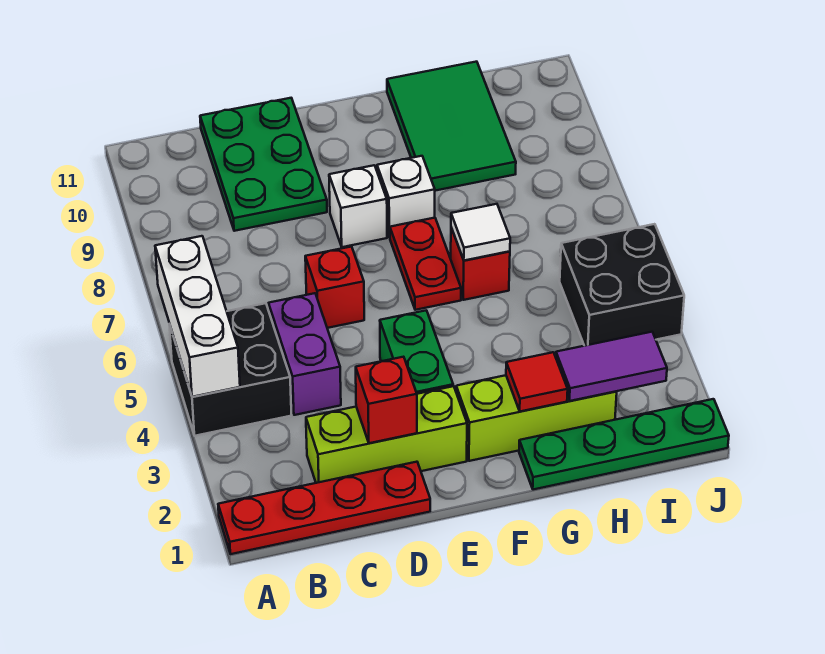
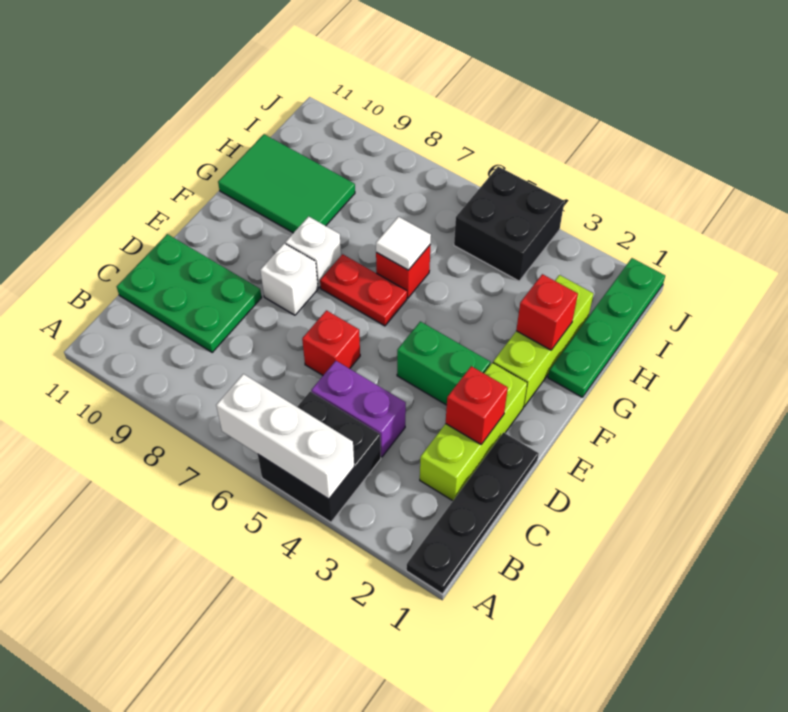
red 1x4 plate [218,462,430,554] -> black 1x4 plate [406,433,539,594]
red 1x1 tile [506,352,568,411] -> red 1x1 brick [516,274,578,350]
purple 1x2 tile [556,332,667,401] -> none

